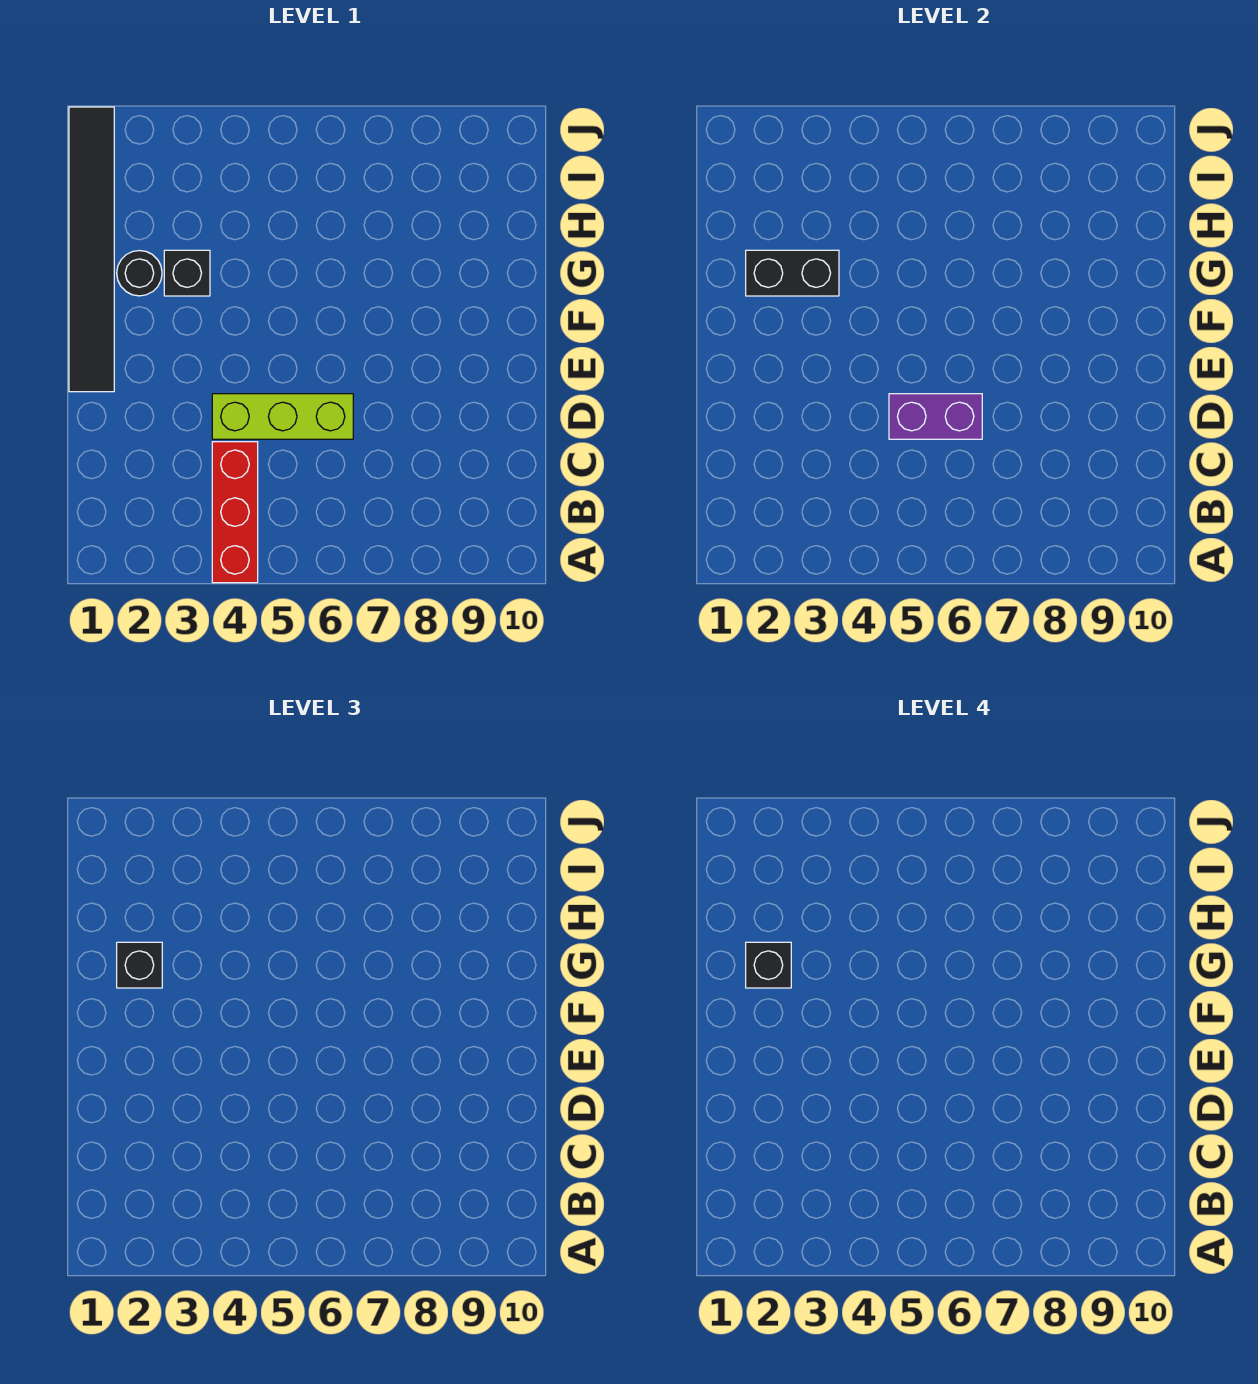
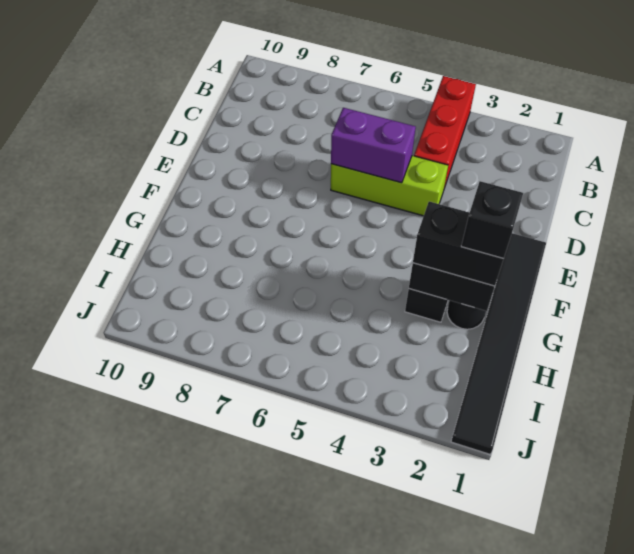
black 1x1 brick [117,942,162,988] -> black 1x2 brick [413,202,503,286]

